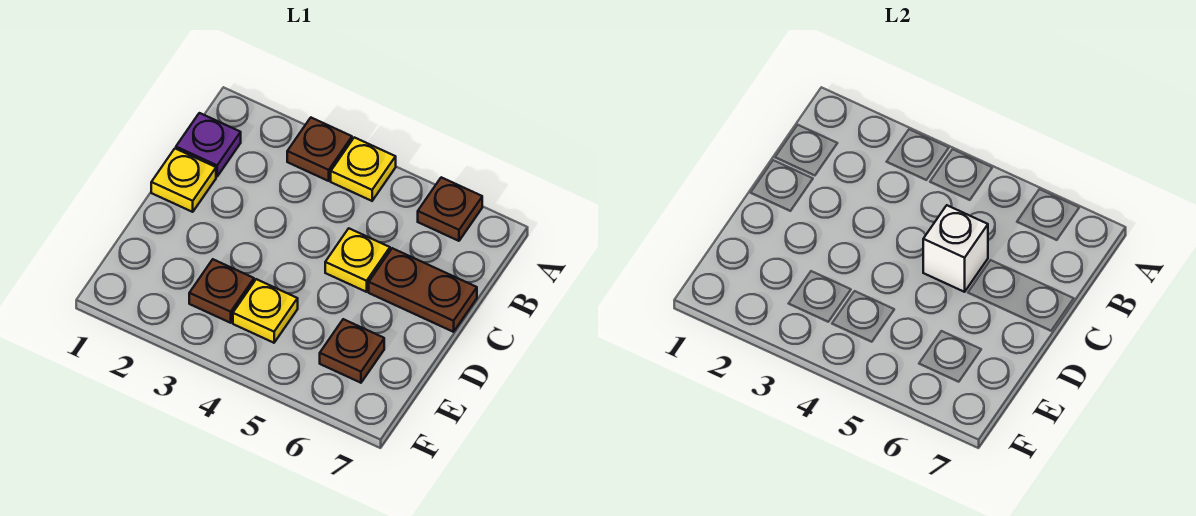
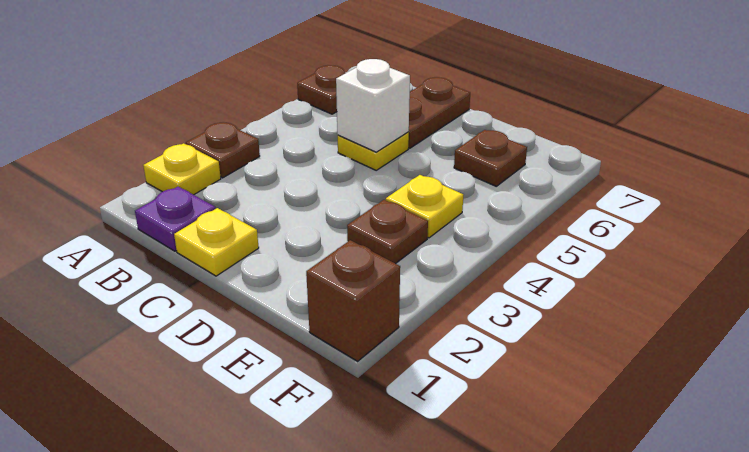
yellow 1x1 plate [331,137,396,201] -> yellow 1x1 plate moved to [143,143,221,195]
none -> brown 1x1 brick [306,240,400,361]

